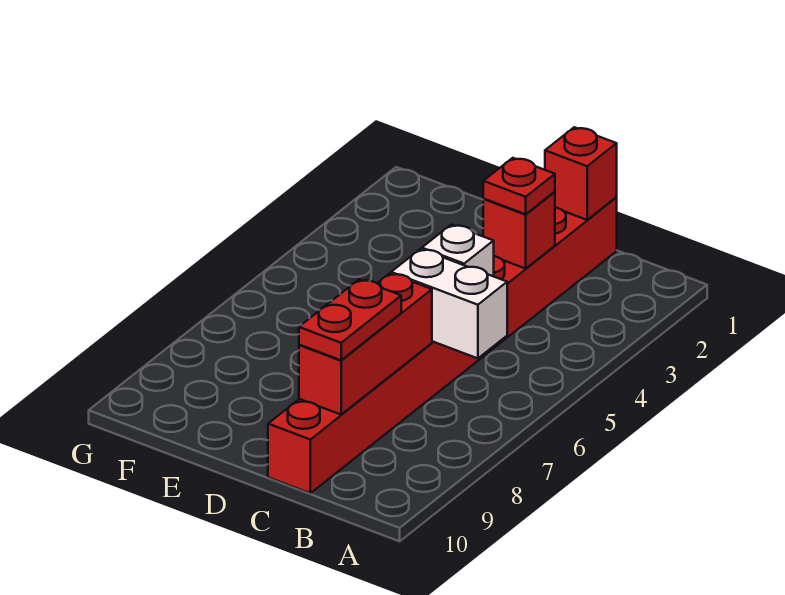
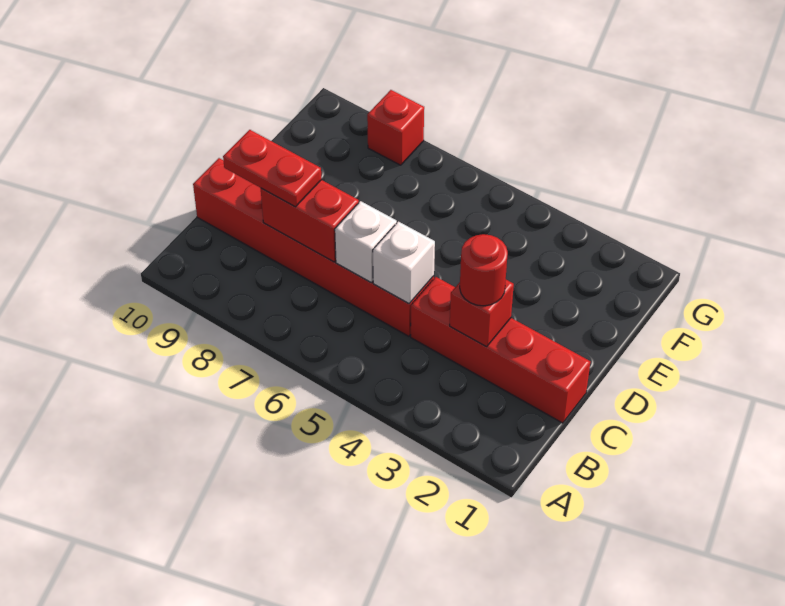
white 1x2 brick [391,249,507,358] -> white 1x1 brick [335,201,397,282]
red 1x1 brick [545,127,617,220] -> red 1x1 brick moved to [367,90,424,165]
red 1x1 plate [483,158,555,214] -> red 1x1 round brick [460,234,508,306]
red 1x3 brick [299,273,432,415] -> red 1x2 brick [261,180,359,262]

